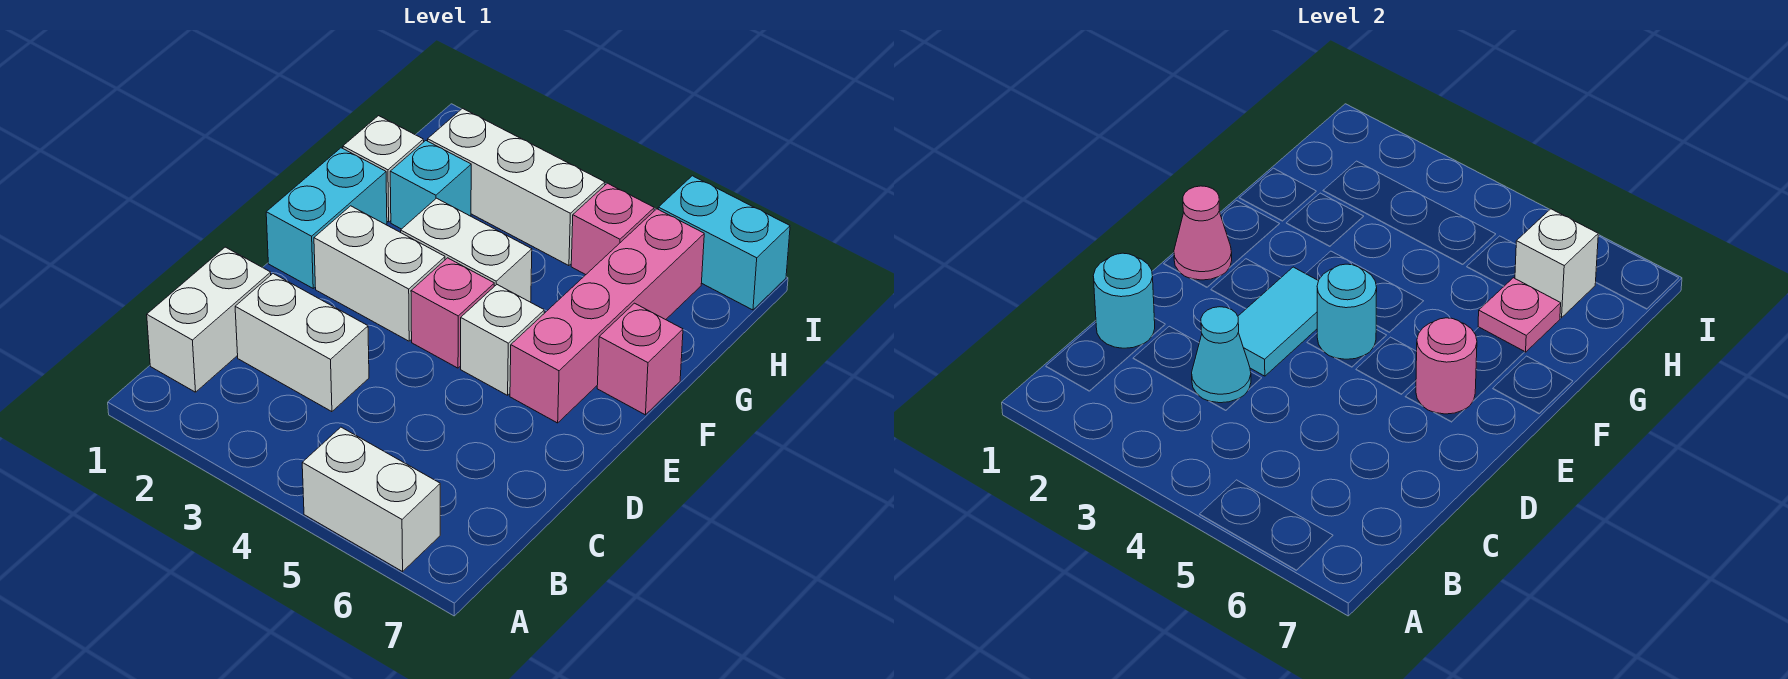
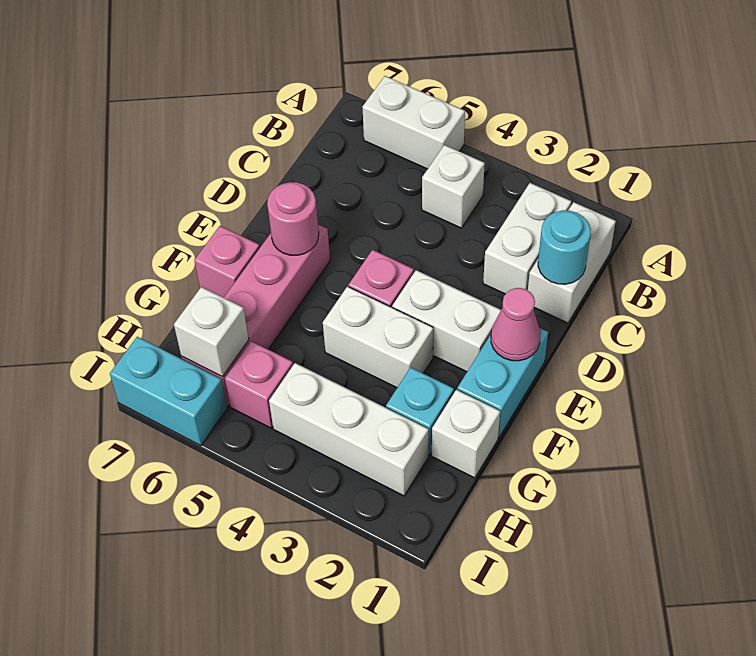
white 1x2 brick [235,274,369,412] -> white 1x2 brick turned to [483,183,571,294]
cyan 1x1 cone [1192,307,1251,403] -> none
cyan 1x2 tile [1238,267,1318,376] -> none
cyan 1x1 round brick [1317,264,1377,359] -> none
white 1x1 brick [461,285,544,395] -> white 1x1 brick moved to [422,145,485,228]
pink 1x1 plate [1478,278,1561,352] -> none

